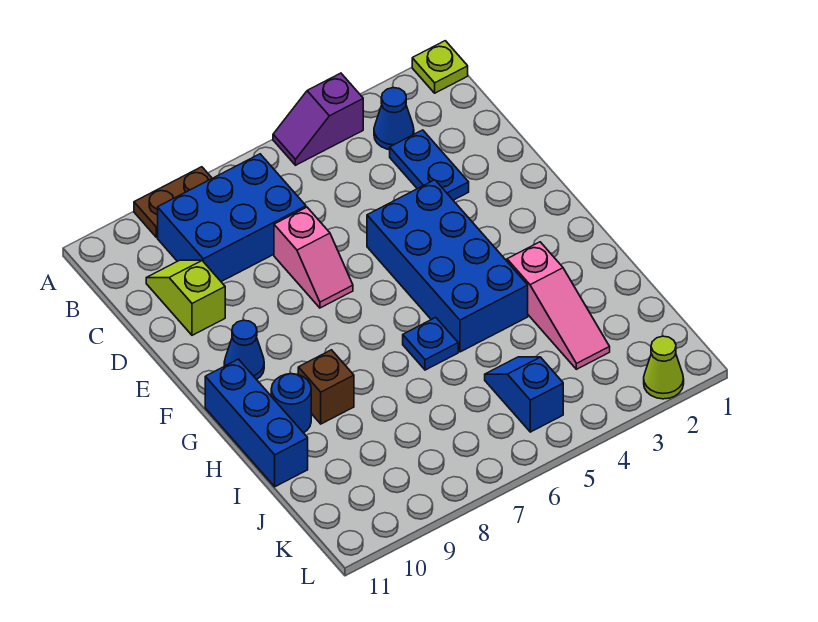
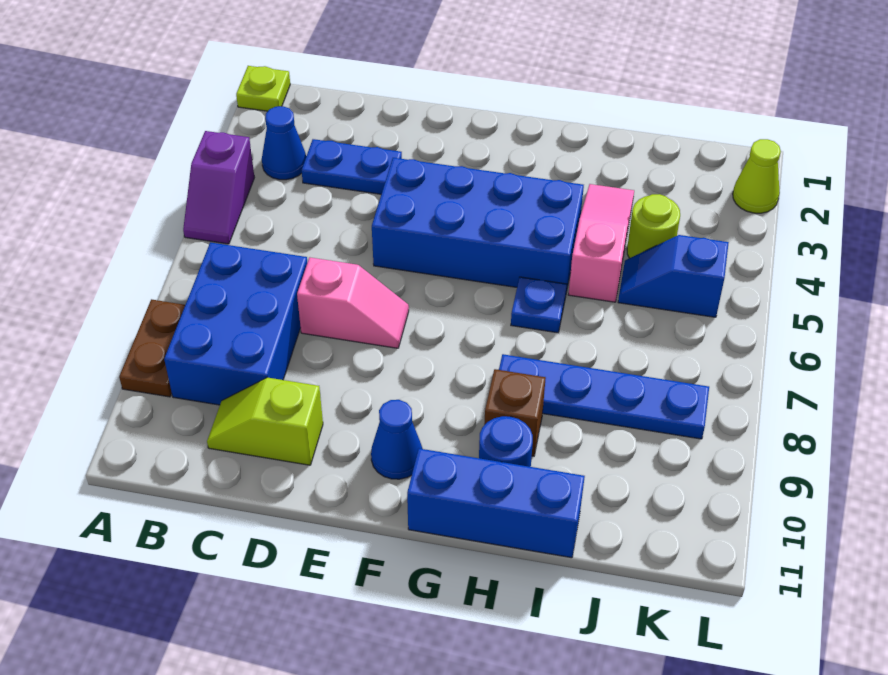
pink 1x3 slope [507,242,610,369] -> pink 1x3 slope turned to [568,184,634,302]
none -> blue 1x4 plate [499,354,709,439]
none -> lime 1x1 round brick [627,194,680,258]

